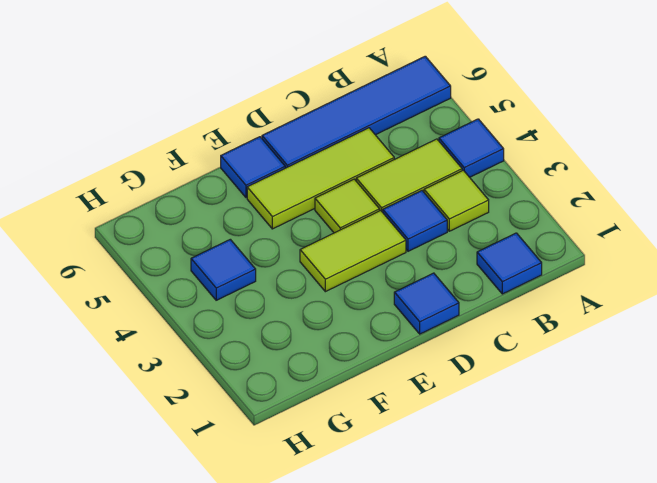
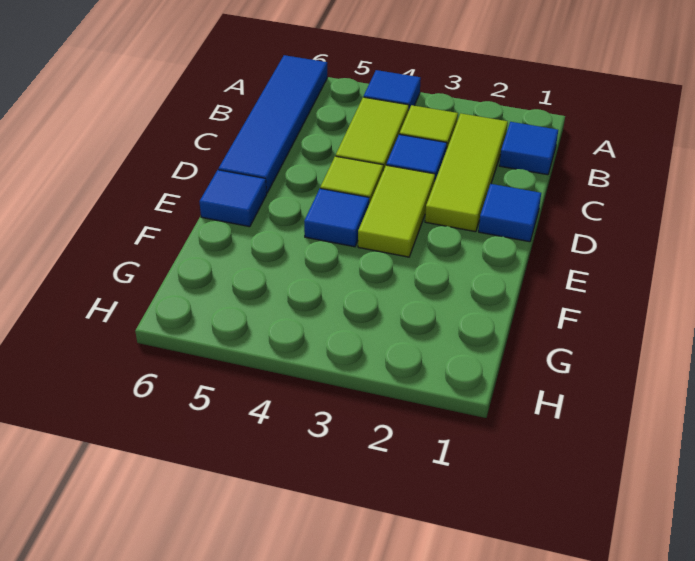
lime 1x3 tile [247,128,394,229] -> lime 1x3 tile moved to [425,113,508,232]
blue 1x1 tile [191,239,256,300] -> blue 1x1 tile moved to [304,189,369,247]

